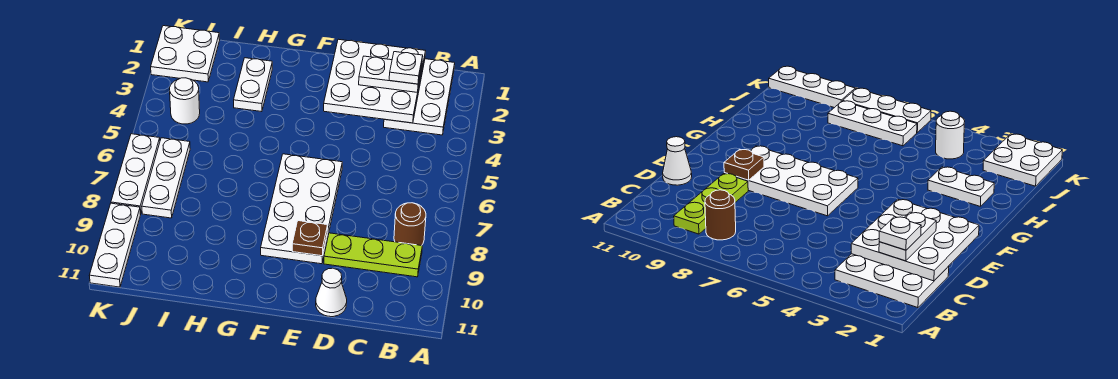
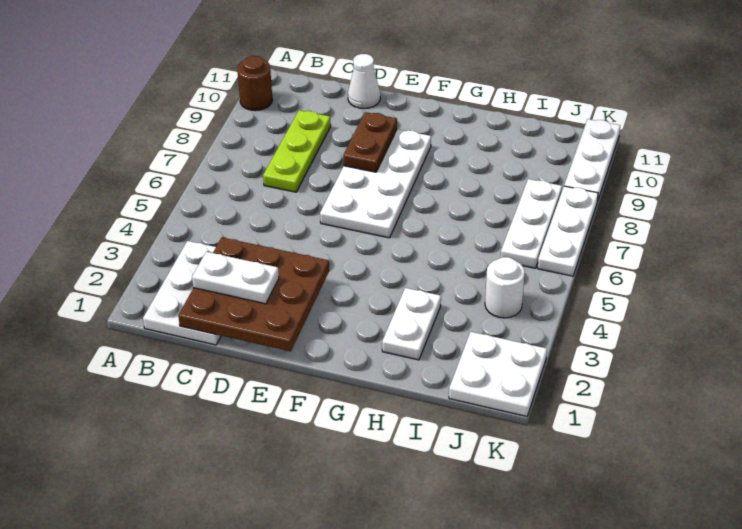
brown 1x1 round brick [394,203,426,246] -> brown 1x1 round brick moved to [237,56,272,111]
lime 1x3 plate [324,233,422,277] -> lime 1x3 plate turned to [263,110,331,192]
white 3x3 plate [324,39,425,123] -> brown 3x3 plate [178,237,329,351]
white 1x1 plate [389,52,423,84] -> none
brown 1x1 plate [292,221,328,256] -> brown 1x2 plate [343,112,397,172]

